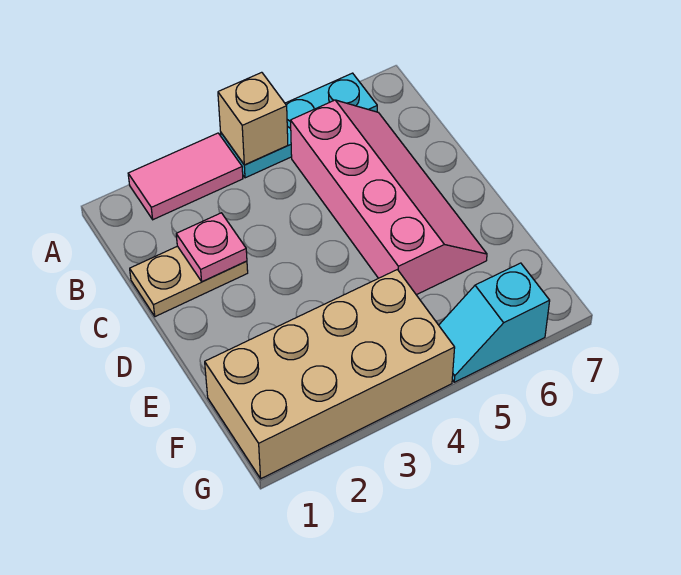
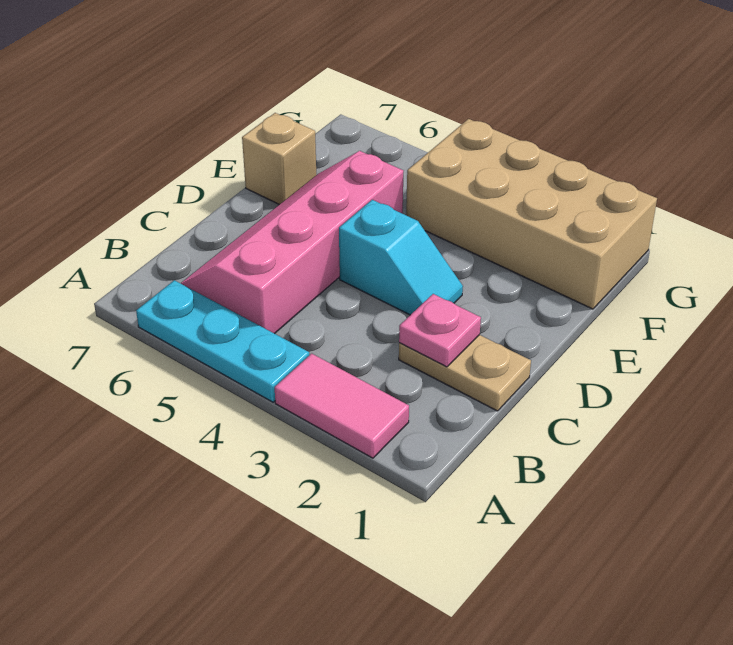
tan 1x1 brick [218,72,288,165] -> tan 1x1 brick moved to [242,113,316,205]
cyan 1x2 slope [439,263,550,382] -> cyan 1x2 slope moved to [339,200,463,315]

